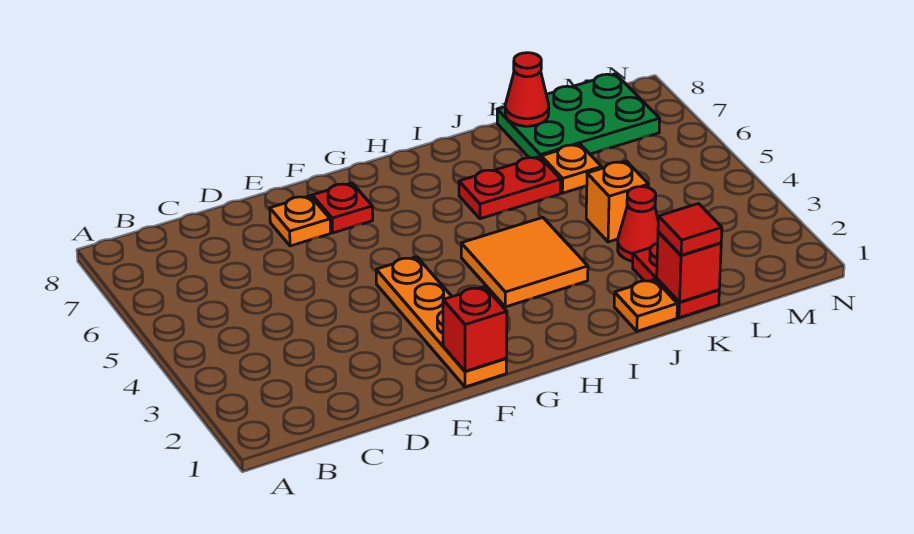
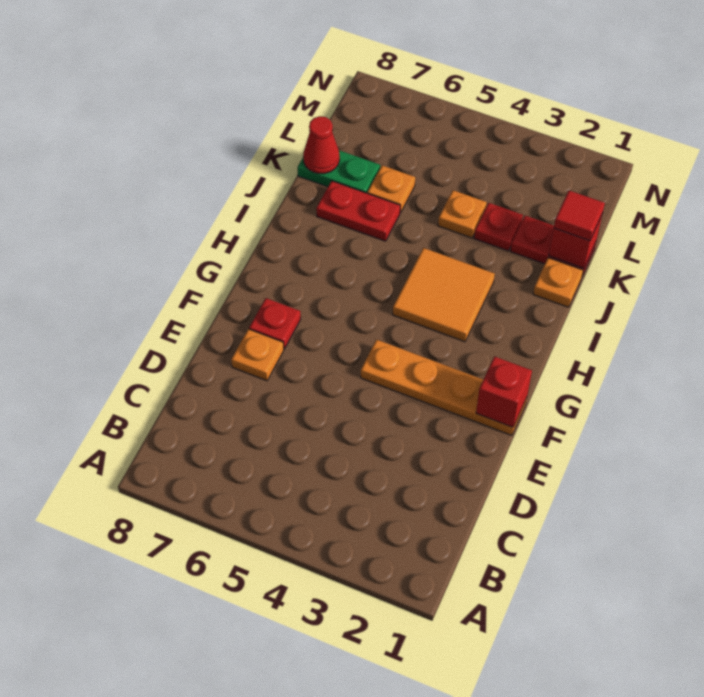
red 1x2 plate [459,157,561,219] -> red 1x2 plate turned to [316,181,400,241]
red 1x1 cone [618,187,658,261] -> red 1x1 plate [474,203,523,251]
orange 1x1 brick [586,161,649,242] -> orange 1x1 plate [438,190,487,238]
green 2x3 plate [497,74,660,158] -> green 1x2 plate [298,150,380,193]

